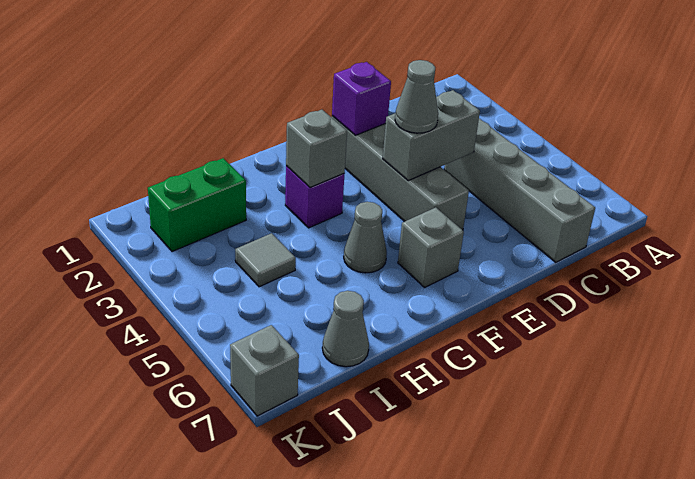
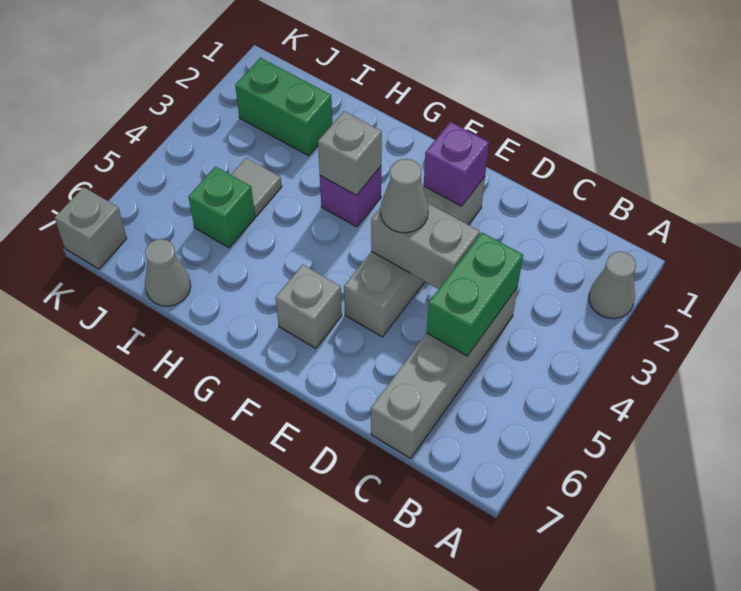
none -> green 1x2 brick [427,233,523,356]
grey 1x1 cone [344,202,387,273] -> grey 1x1 cone moved to [589,252,636,319]
none -> green 1x1 brick [188,166,255,248]

